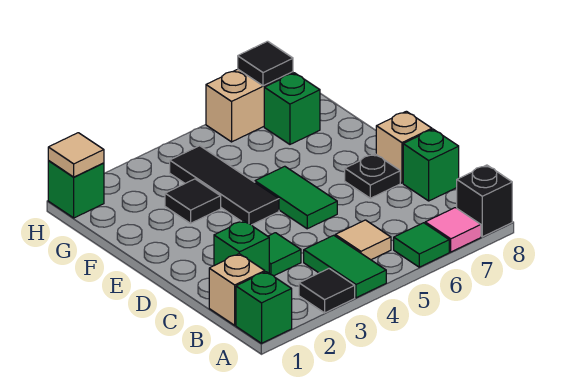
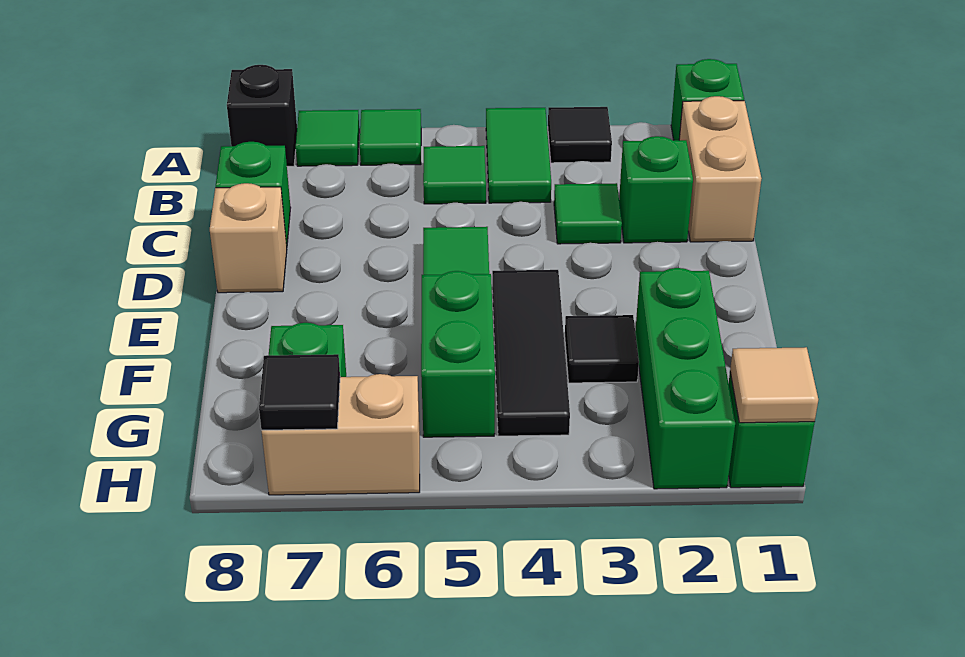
pink 1x1 tile [425,208,481,252] -> green 1x1 tile [296,110,359,166]
tan 1x1 brick [209,254,265,325] -> tan 1x2 brick [679,96,762,242]
tan 1x1 tile [335,220,391,260] -> green 1x1 tile [423,146,486,204]
black 1x1 plate [345,154,400,198] -> none
none -> green 1x3 brick [635,268,735,489]
none -> green 1x2 brick [421,271,495,437]

